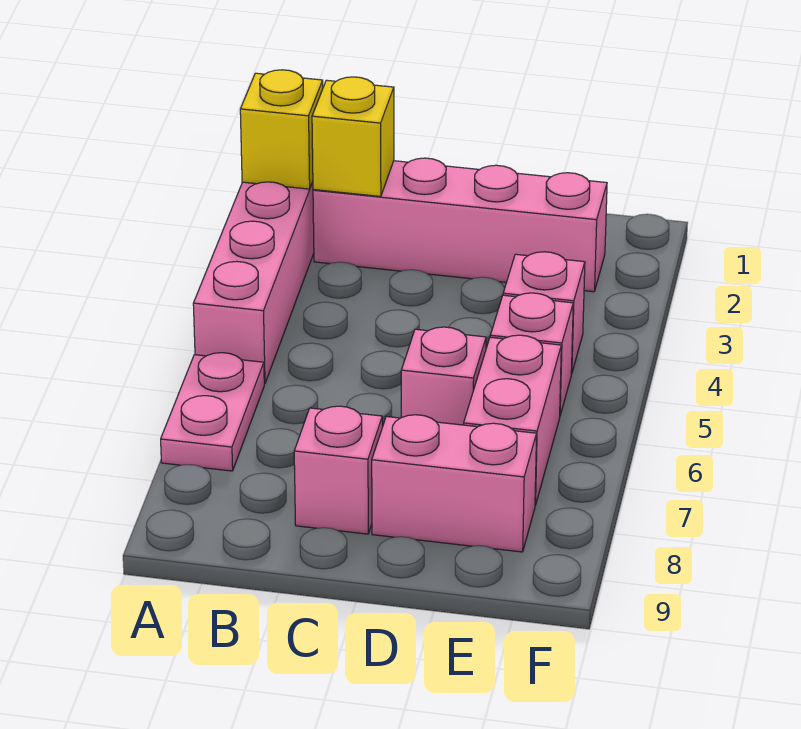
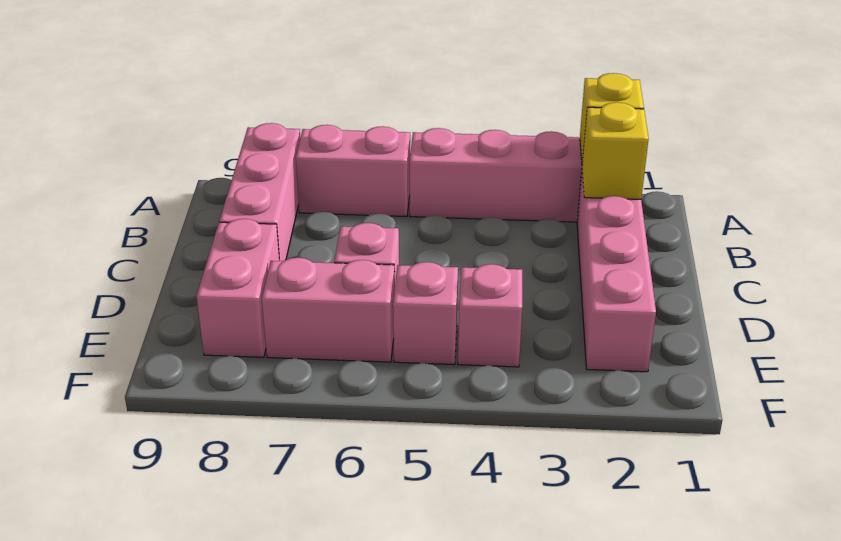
pink 1x2 plate [161,353,264,471] -> pink 1x2 brick [296,125,410,217]
pink 1x1 brick [294,406,382,534] -> pink 1x3 brick [219,123,300,261]

